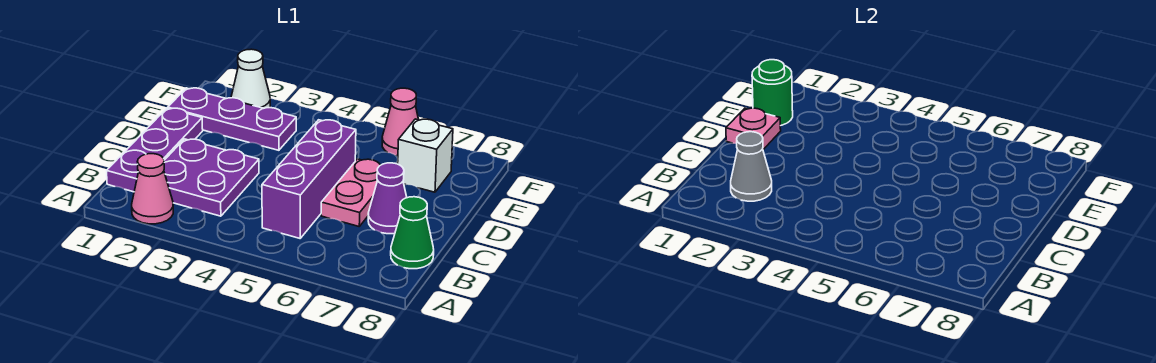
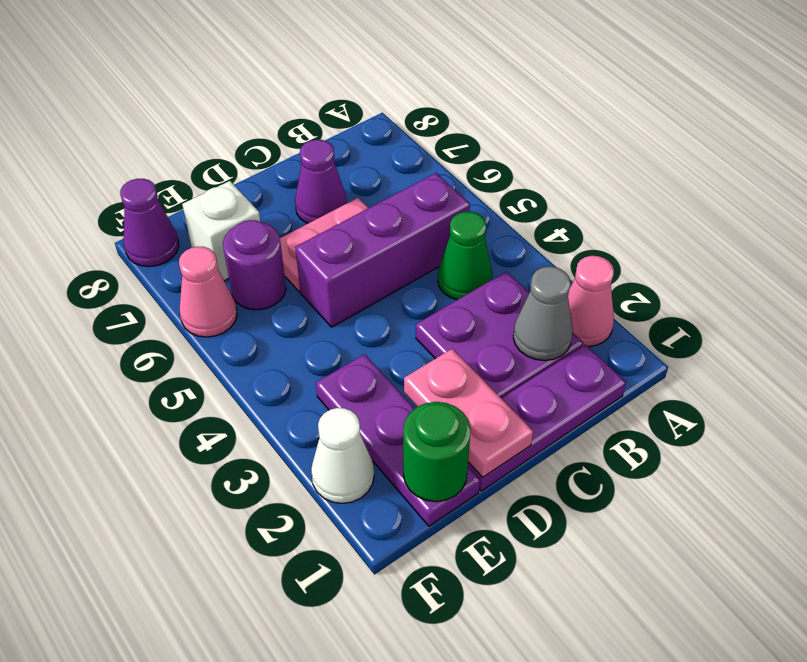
green 1x1 cone [391,197,434,269] -> green 1x1 cone moved to [438,212,492,300]
pink 1x1 plate [726,108,781,150] -> pink 1x2 plate [404,349,533,477]
none -> purple 1x1 round brick [223,220,286,310]
none -> purple 1x1 cone [120,179,179,267]

